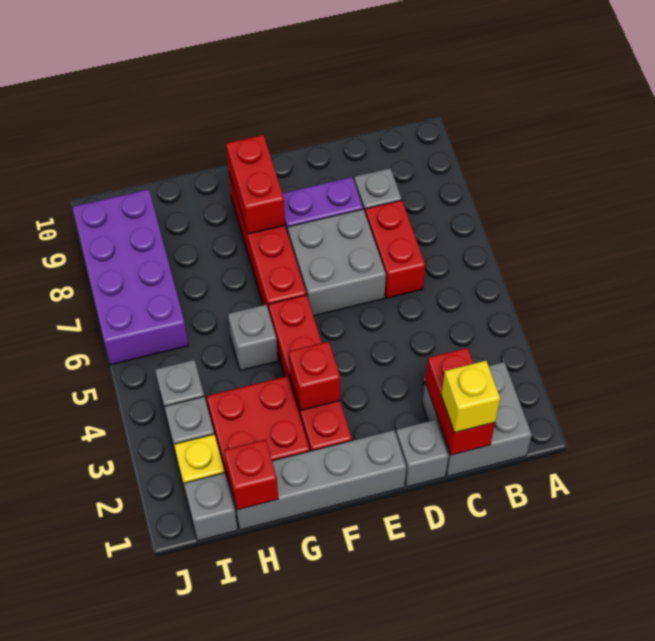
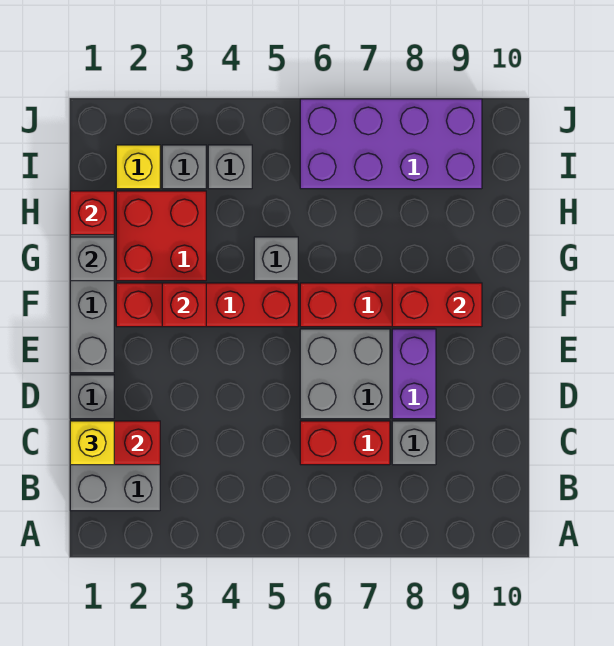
grey 1x1 brick [184,473,237,541] -> grey 1x1 brick moved to [70,237,114,281]

